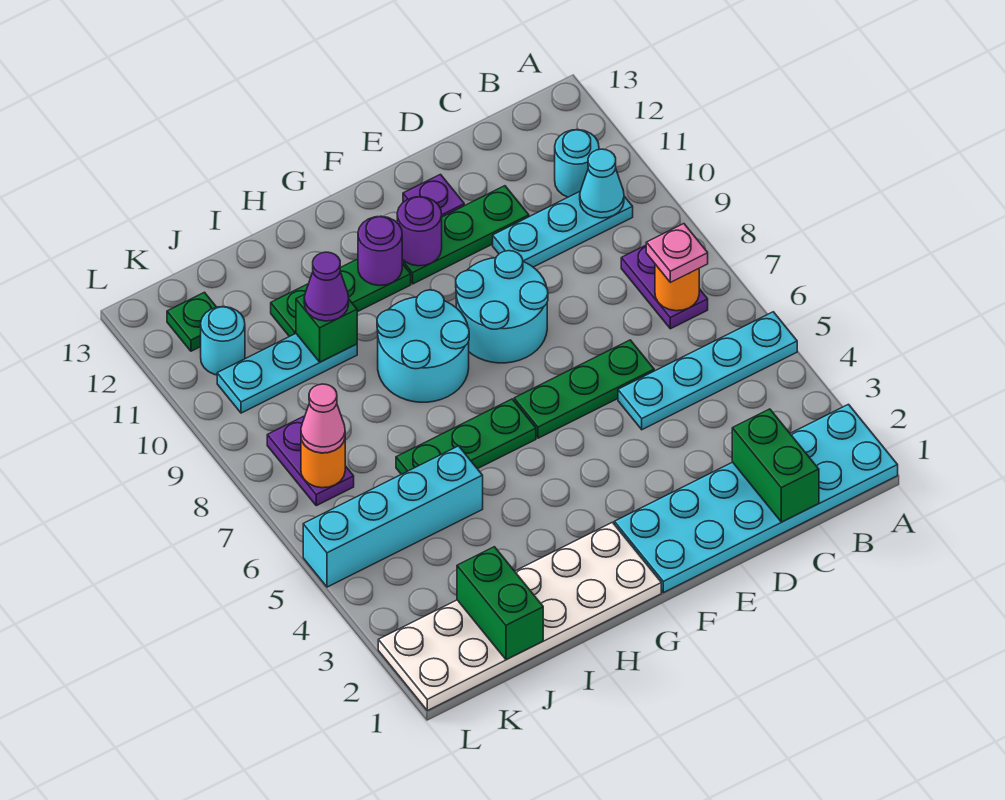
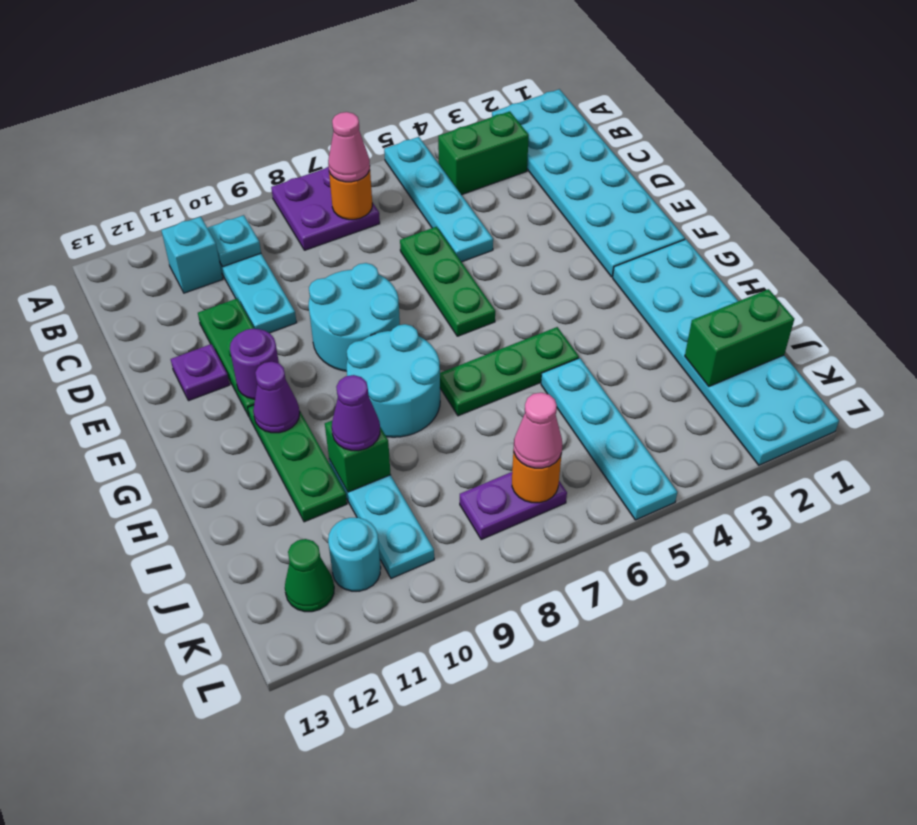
purple 1x2 plate [621,245,708,329] -> purple 2x2 plate [271,167,380,250]
pink 1x1 plate [646,224,708,282] -> pink 1x1 cone [328,112,370,182]
cyan 1x1 cone [580,149,624,218] -> cyan 1x1 plate [208,215,261,267]
cyan 1x1 round brick [555,130,599,197] -> cyan 1x1 brick [161,217,223,293]
green 1x2 brick [732,409,819,522] -> green 1x2 brick moved to [438,111,529,195]
white 2x6 plate [378,522,661,711] -> cyan 2x6 plate [613,239,839,465]
green 1x3 plate [396,399,536,474] -> green 1x3 plate turned to [440,327,579,416]
purple 1x1 round brick [358,216,402,285] -> purple 1x1 cone [253,362,300,433]
cyan 1x4 brick [303,446,483,587] -> cyan 1x4 plate [541,358,677,520]
green 1x1 plate [167,292,216,351] -> green 1x1 cone [285,539,334,612]

